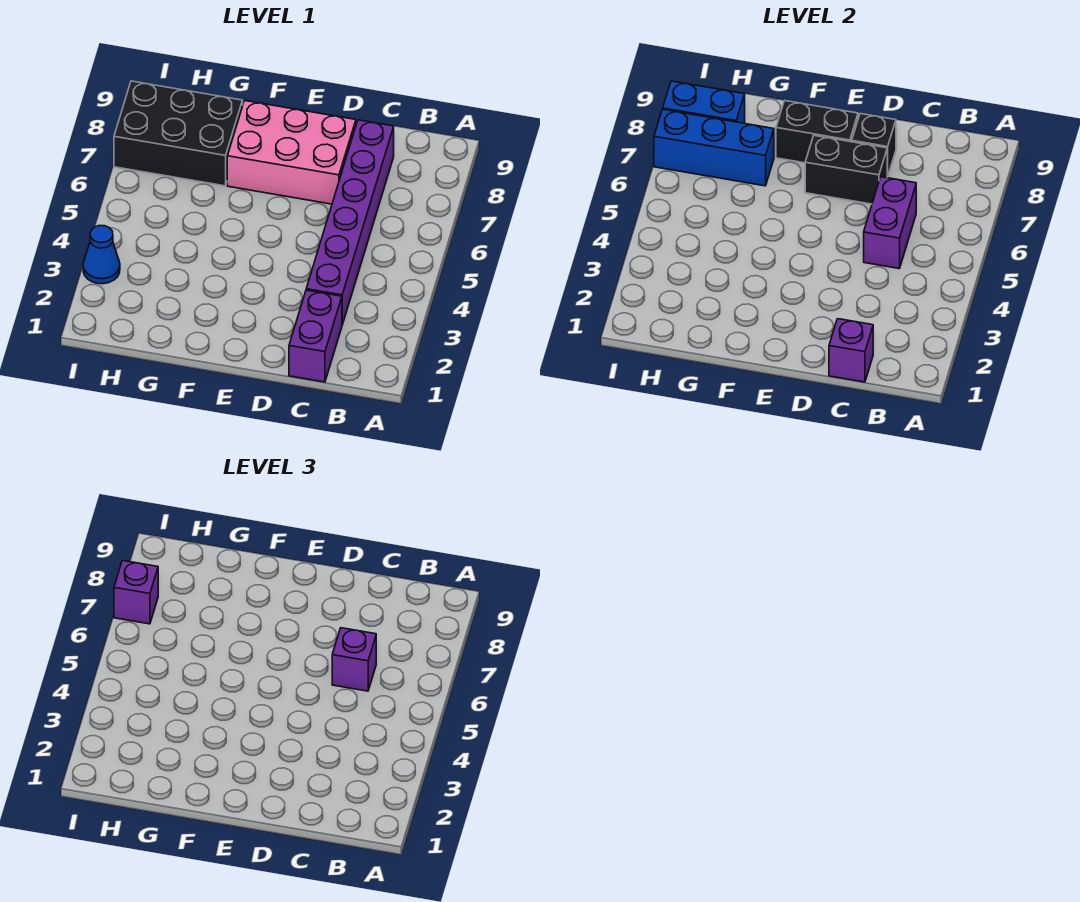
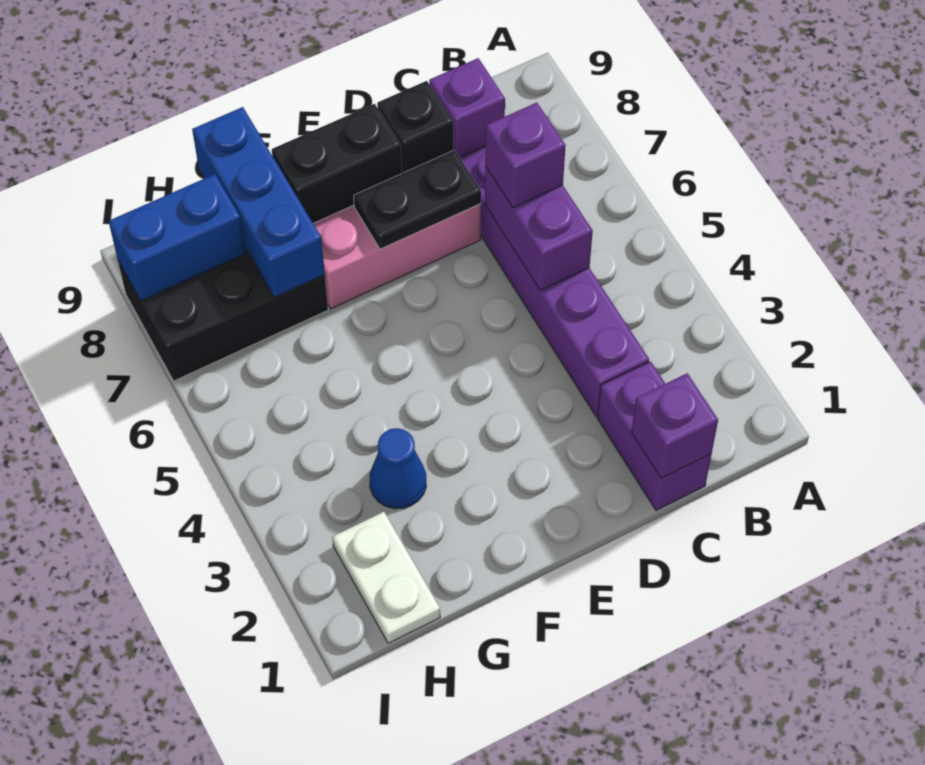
black 1x2 brick [805,135,887,204] -> black 1x2 plate [354,150,481,249]
blue 1x3 brick [654,109,774,186] -> blue 1x3 brick turned to [192,107,325,297]
none -> white 1x2 plate [332,512,440,643]
blue 1x1 cone [83,226,120,284] -> blue 1x1 cone moved to [370,428,426,509]
purple 1x1 brick [114,560,158,624] -> purple 1x1 brick moved to [429,58,505,157]

